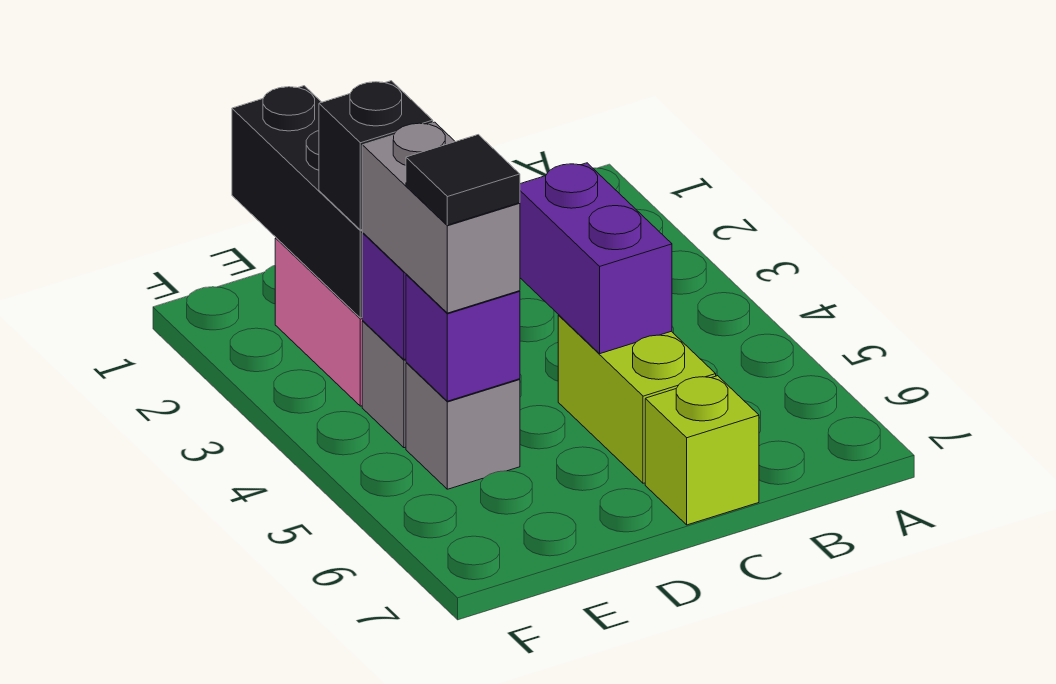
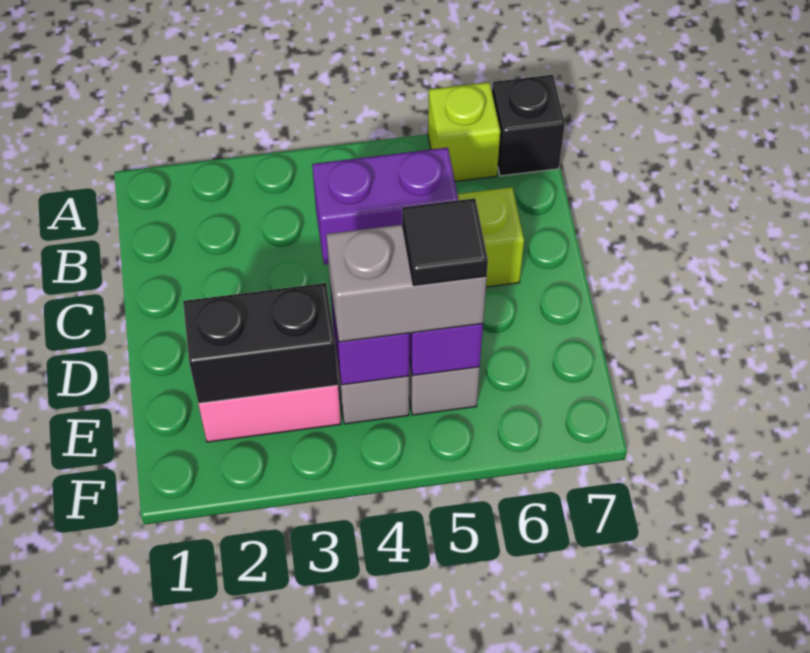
lime 1x1 brick [645,376,759,525] -> lime 1x1 brick moved to [428,82,500,181]
black 1x3 brick [232,86,363,318] -> black 1x2 brick [183,283,338,403]
black 1x1 brick [319,81,433,230] -> black 1x1 brick moved to [492,75,565,176]

